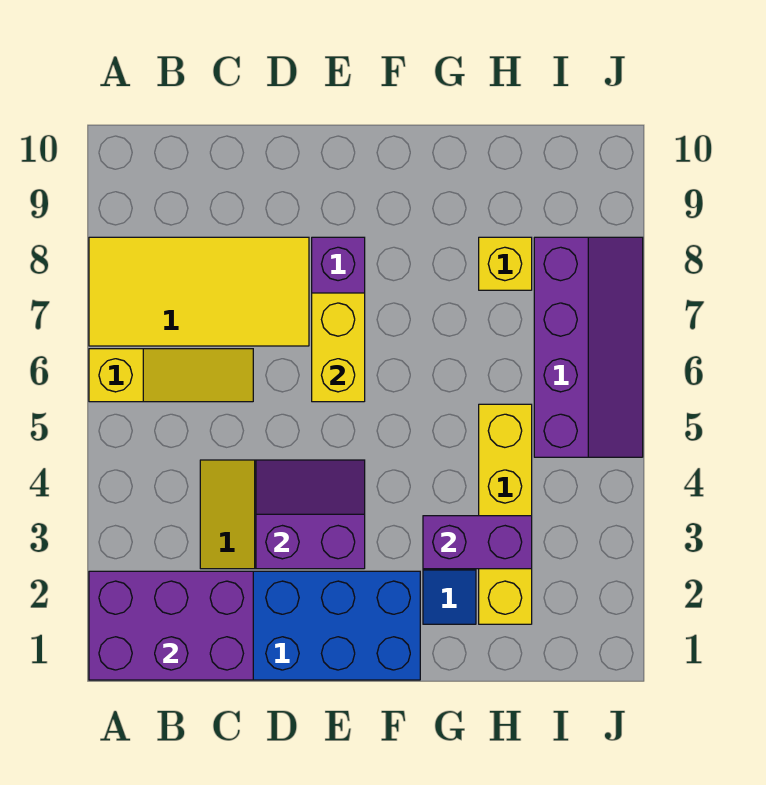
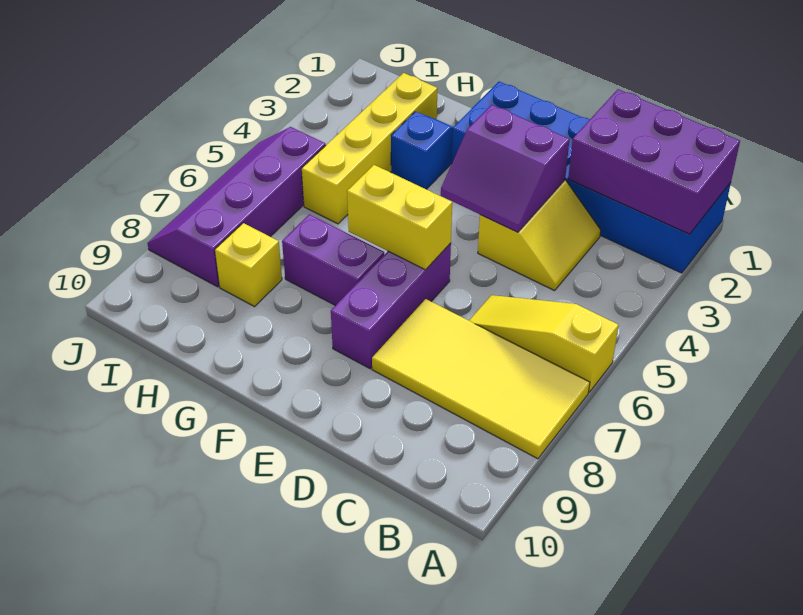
yellow 1x2 brick [312,293,365,402] -> yellow 1x2 brick turned to [347,165,452,270]
purple 1x2 brick [423,516,532,569] -> purple 1x2 brick moved to [282,214,384,306]

